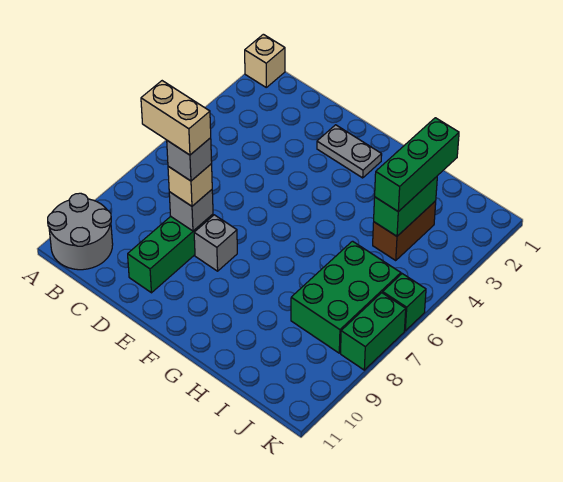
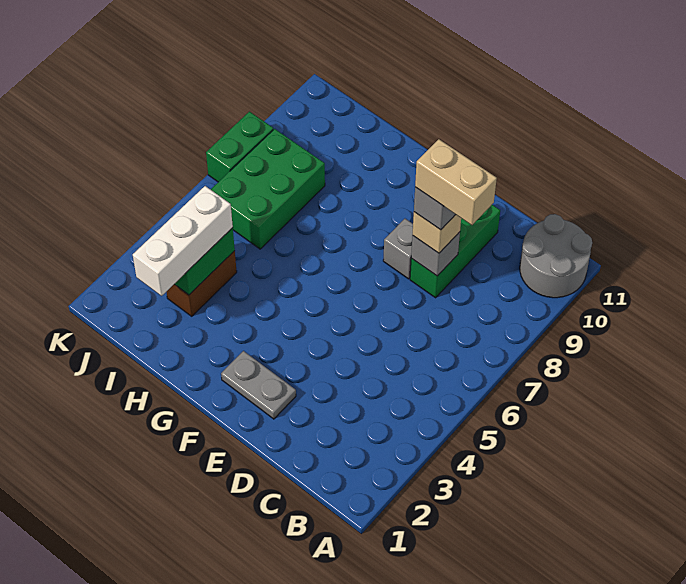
tan 1x1 brick [245,34,285,87] -> none
green 1x3 brick [375,118,459,212] -> white 1x3 brick [133,186,233,296]
green 1x1 brick [383,274,426,331] -> none

